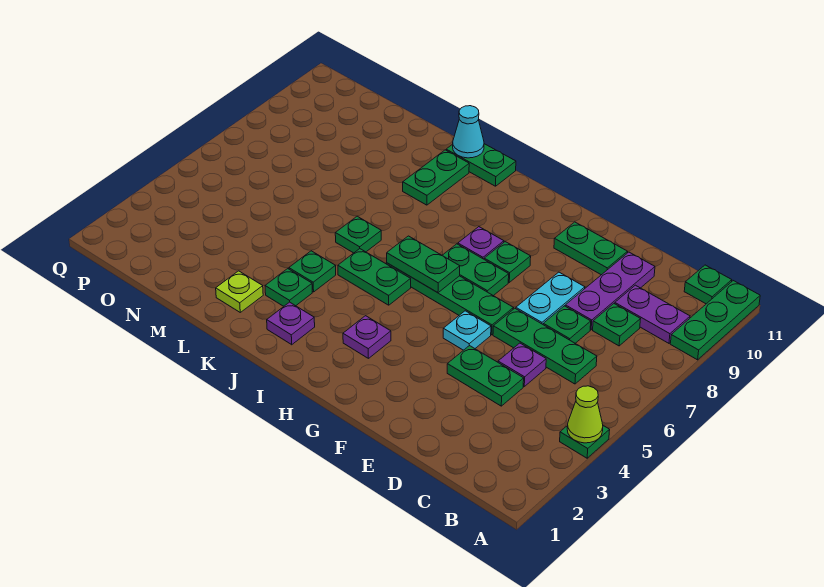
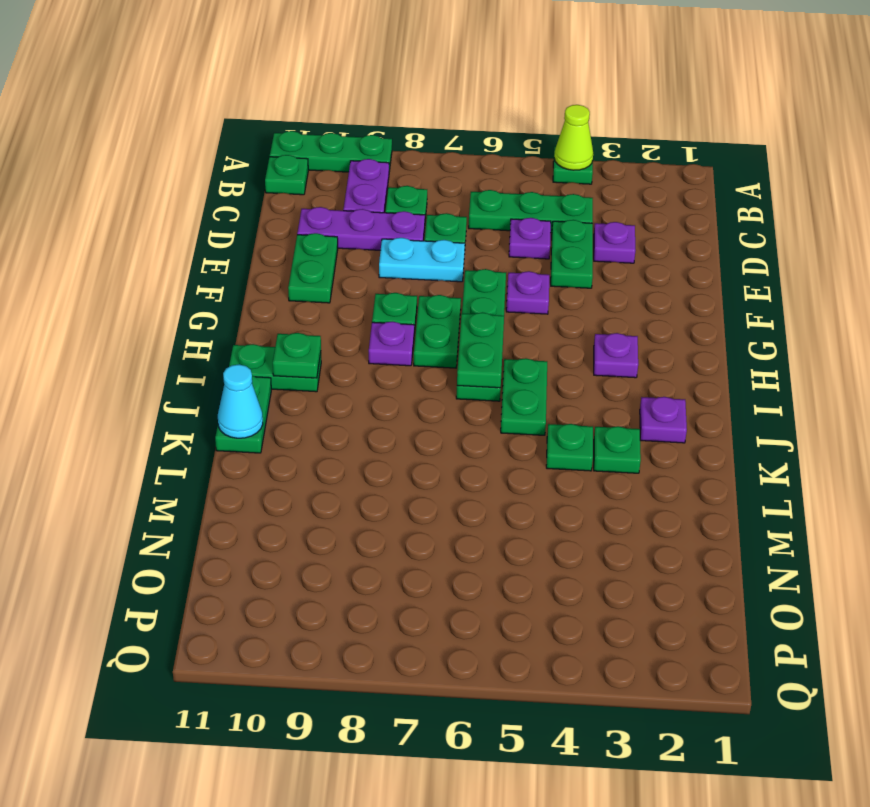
green 1x3 plate [493,308,597,384] -> green 1x3 plate turned to [468,190,593,233]
none -> purple 1x1 plate [594,222,635,263]
cyan 1x1 plate [443,311,491,350] -> purple 1x1 plate [506,271,549,314]
green 1x1 plate [335,216,381,253] -> green 1x1 plate moved to [273,333,321,378]
green 1x2 plate [403,150,469,205] -> green 1x2 plate moved to [229,344,321,392]
lime 1x1 plate [216,271,263,312] -> none

